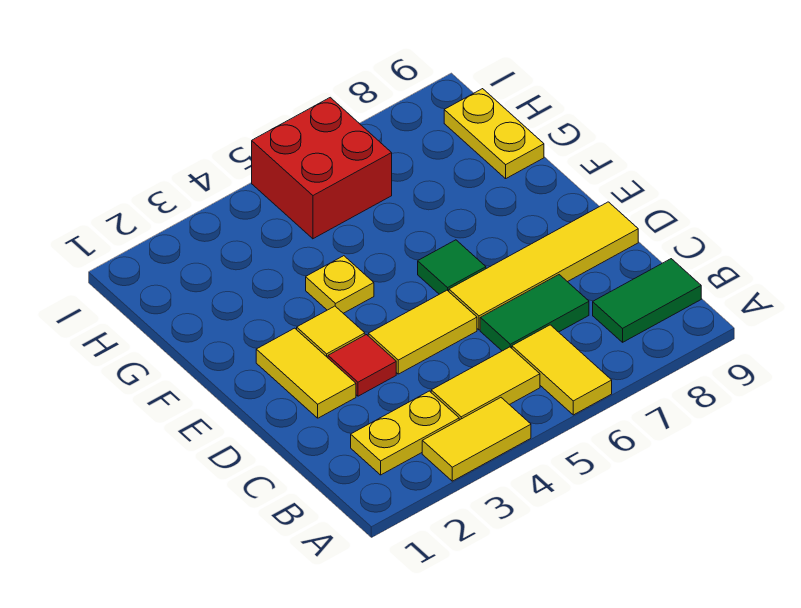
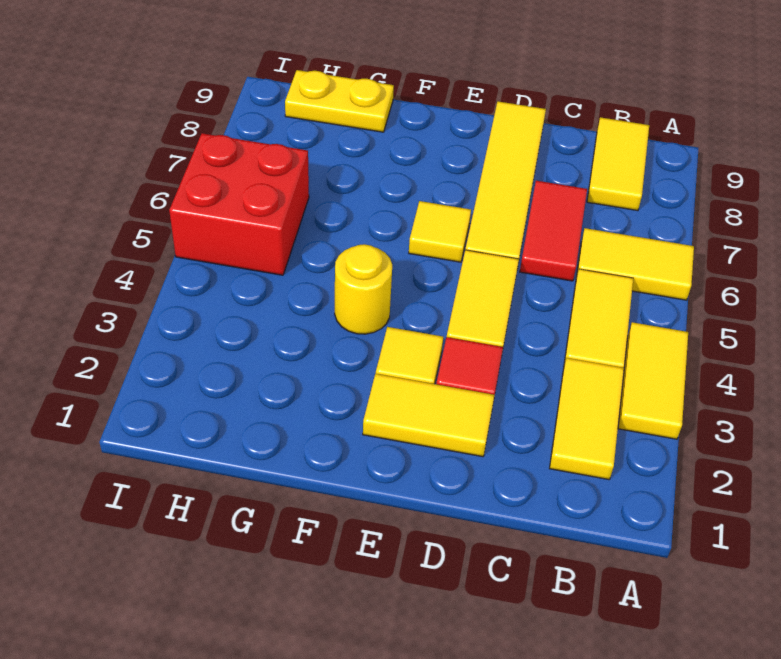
yellow 1x2 plate [351,391,459,475] -> yellow 1x2 tile [549,358,624,480]
green 1x2 tile [593,259,701,342] -> yellow 1x2 tile [587,117,649,211]
green 1x2 tile [480,275,589,351] -> red 1x2 tile [520,181,587,281]
green 1x1 tile [418,240,486,294] -> yellow 1x1 tile [409,201,471,262]
yellow 1x1 plate [306,256,374,313] -> yellow 1x1 round brick [335,244,392,334]

